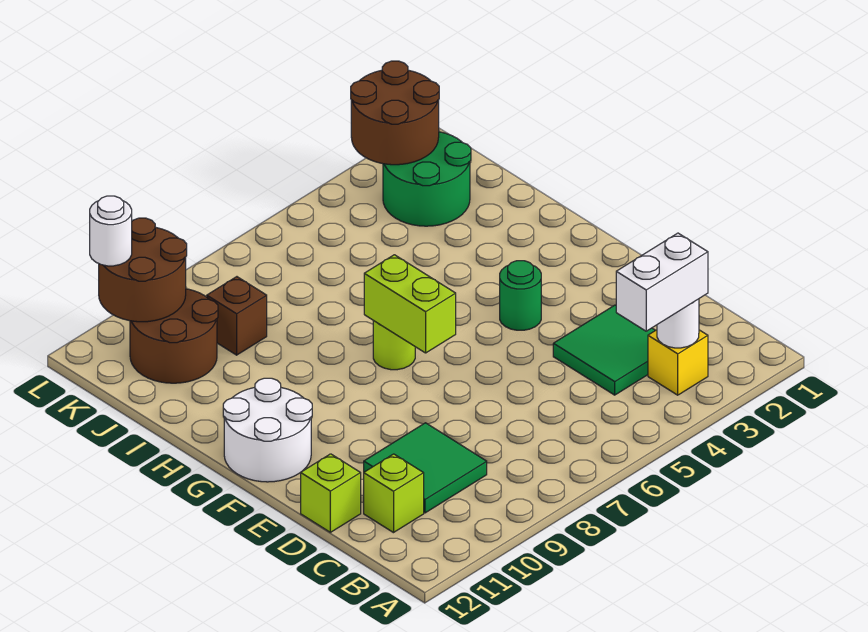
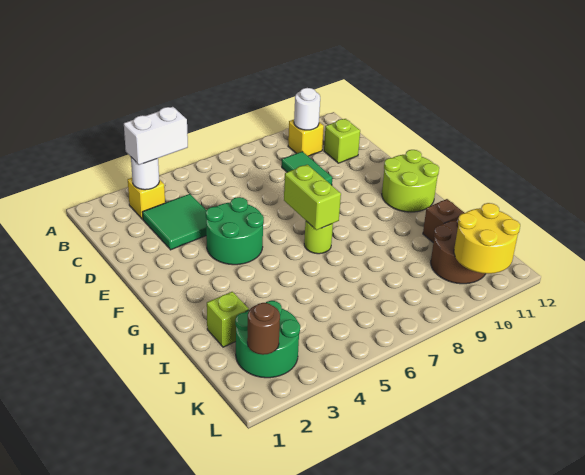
none -> yellow 1x1 brick [288,120,324,156]
green 2x2 tile [364,423,487,513] -> green 1x2 tile [282,152,332,185]
lime 1x1 brick [301,454,361,532] -> lime 1x1 brick moved to [207,292,249,347]
green 1x1 round brick [500,261,541,330] -> green 2x2 round brick [206,197,264,265]
white 2x2 round brick [223,378,312,482] -> lime 2x2 round brick [382,150,439,212]
brown 1x1 brick [207,277,267,355] -> brown 1x1 brick moved to [423,199,464,243]
brown 2x2 round brick [351,61,439,165] -> brown 1x1 round brick [247,303,280,355]
brown 2x2 round brick [99,218,187,322] -> yellow 2x2 round brick [454,203,520,274]
white 1x1 round brick [90,196,132,266] -> white 1x1 round brick moved to [294,88,320,130]

